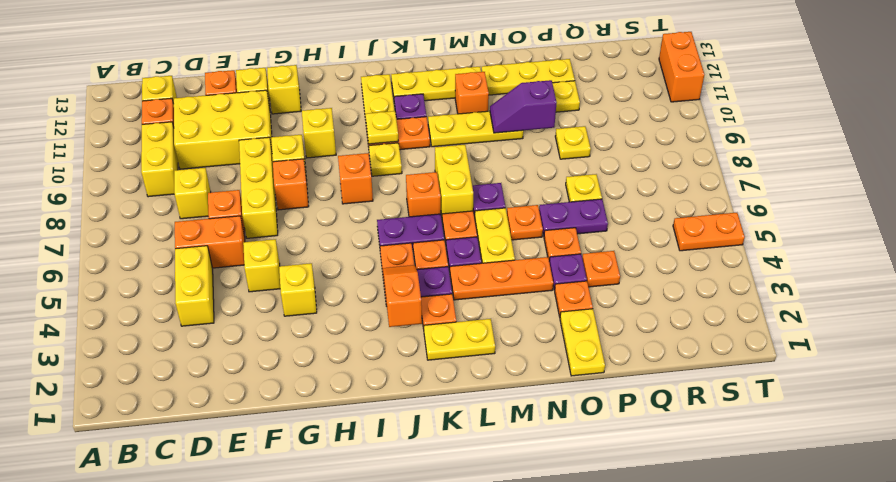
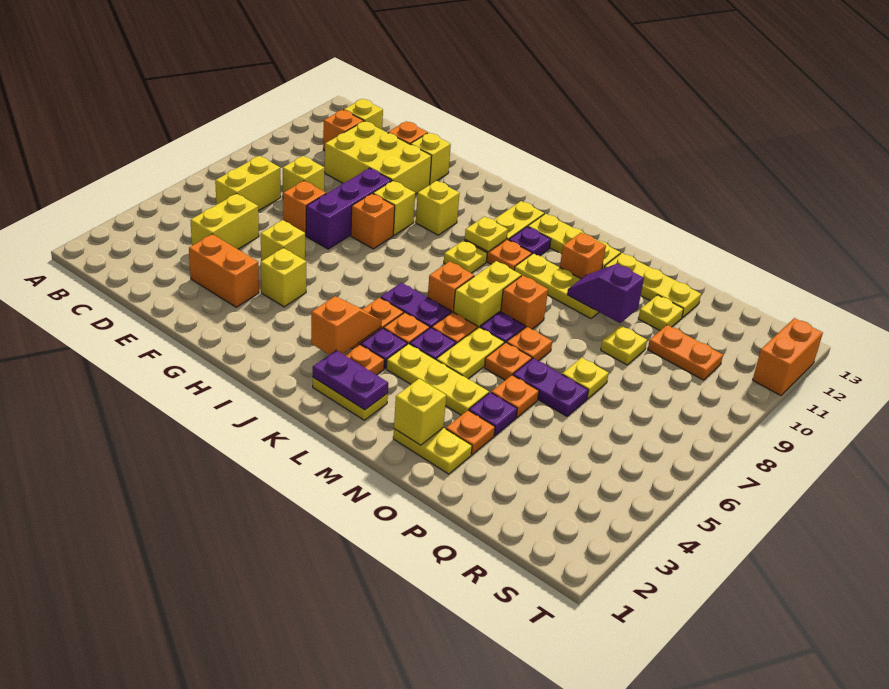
yellow 1x2 brick [141,122,178,197] -> yellow 1x2 brick moved to [215,156,281,211]
orange 1x2 brick [175,216,245,268] -> orange 1x2 brick moved to [189,234,259,307]
yellow 1x3 brick [239,137,278,238] -> purple 1x3 brick [306,168,392,249]
yellow 1x1 brick [267,65,301,114] -> yellow 1x1 brick moved to [394,379,446,445]
orange 1x1 brick [338,153,373,204] -> orange 1x1 brick moved to [501,275,548,329]
none -> purple 1x2 plate [313,350,388,410]
orange 1x3 plate [450,257,553,300] -> yellow 1x3 plate [386,344,489,415]
yellow 1x2 plate [560,309,605,376] -> yellow 1x2 plate turned to [393,428,472,474]
orange 1x1 plate [582,251,620,287] -> orange 1x1 plate moved to [507,327,552,361]
orange 1x2 plate [673,213,745,251] -> orange 1x2 plate moved to [648,325,723,380]

